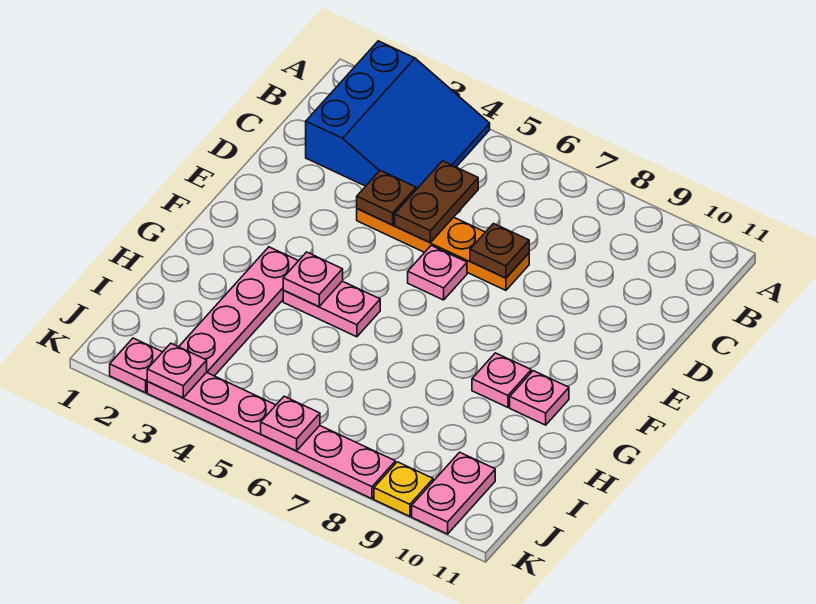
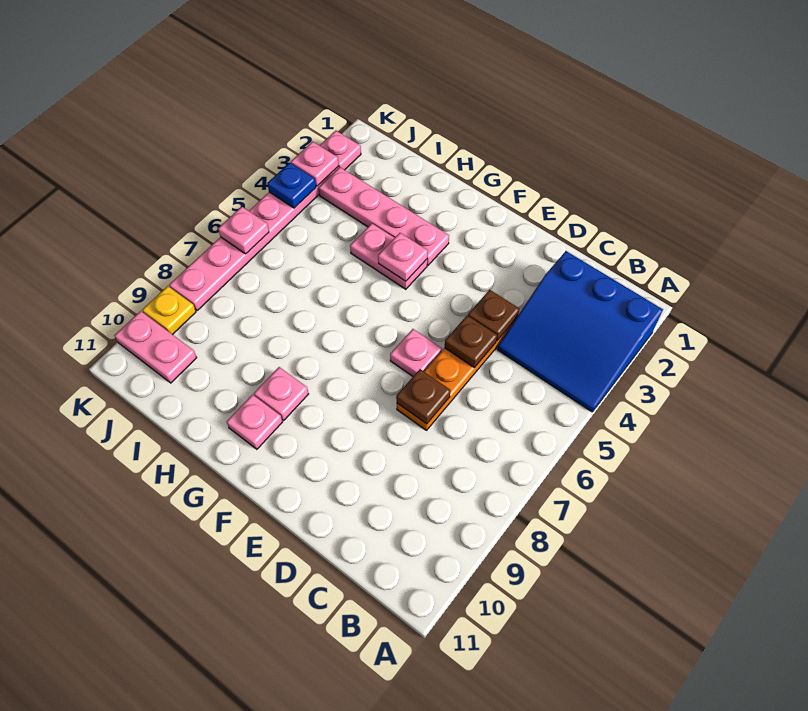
brown 1x2 plate [395,161,478,243] -> brown 1x1 plate [445,315,497,368]
pink 1x2 plate [283,281,380,337] -> pink 1x2 plate turned to [350,223,427,289]
none -> blue 1x1 plate [267,163,316,208]

